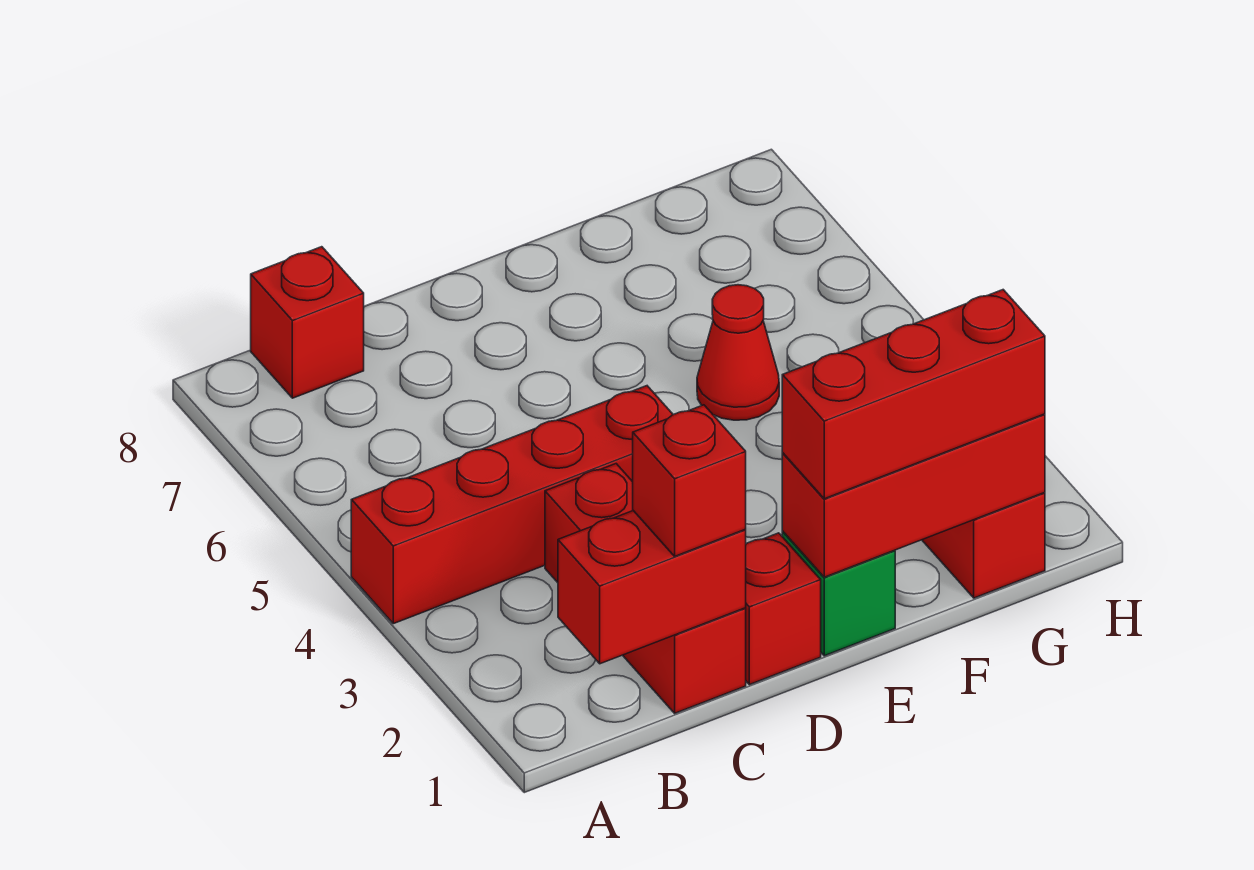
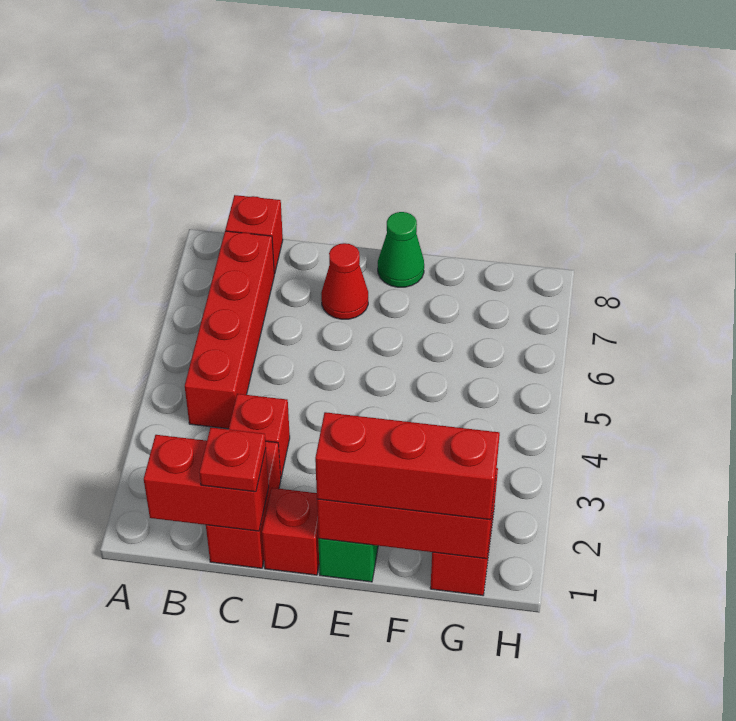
red 1x4 brick [351,386,673,624] -> red 1x4 brick turned to [185,231,274,429]
red 1x1 brick [633,405,746,556] -> red 1x1 plate [199,427,266,492]
none -> green 1x1 cone [378,212,424,287]
red 1x1 cone [697,285,779,420] -> red 1x1 cone moved to [321,243,368,319]

